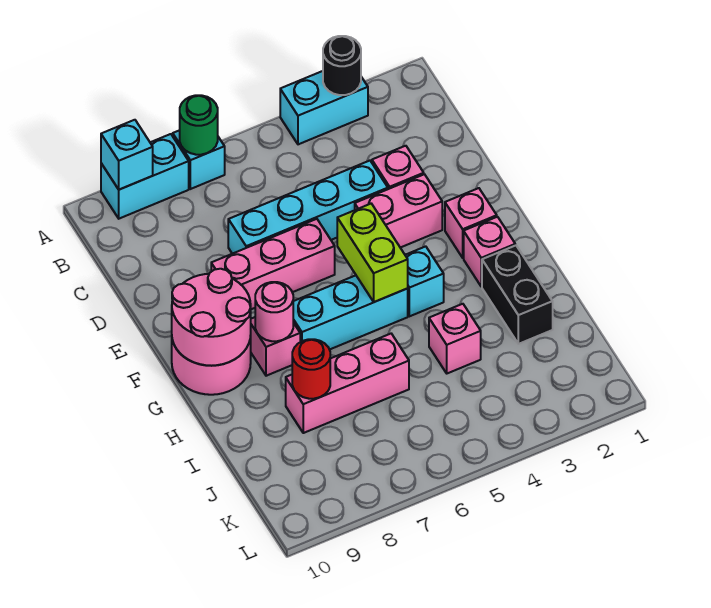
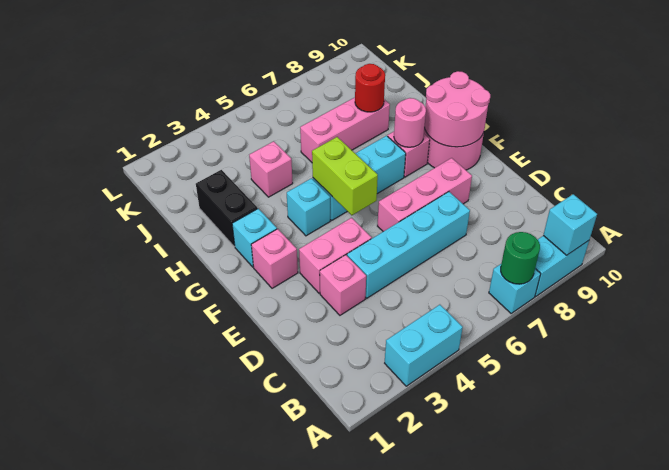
black 1x1 round brick [323,36,361,95] -> none
pink 1x1 brick [464,217,515,287] -> cyan 1x1 brick [232,209,277,267]

